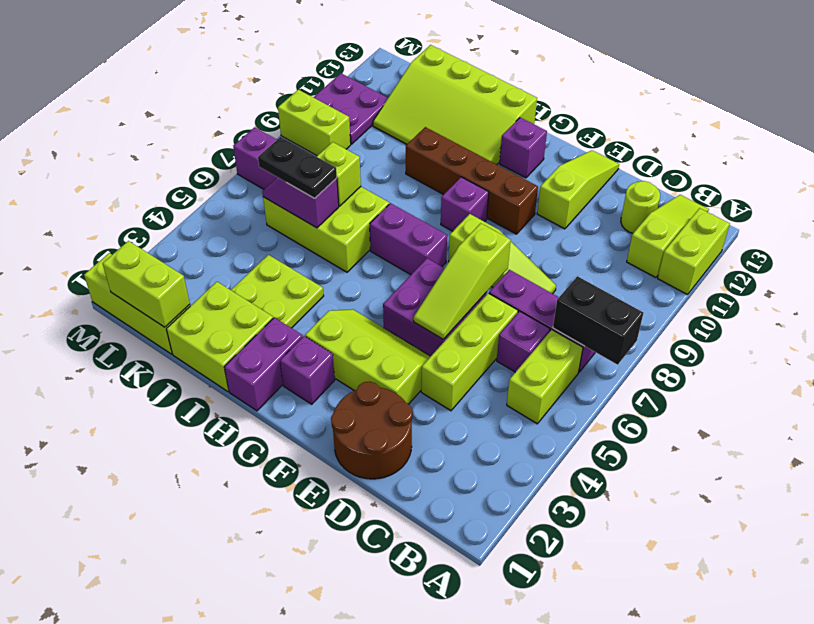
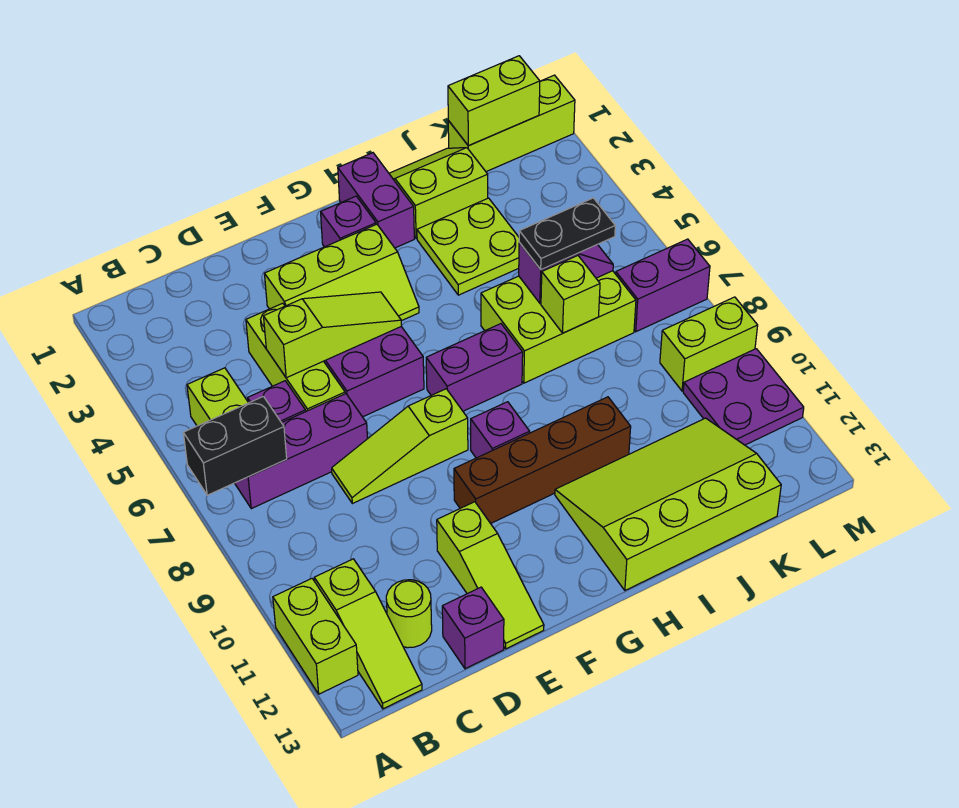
brown 2x2 round brick [331,382,413,479] -> none
lime 1x3 slope [414,223,511,339] -> lime 1x3 slope turned to [264,292,402,378]
purple 1x1 brick [500,118,547,178] -> purple 1x1 brick moved to [442,587,504,669]
lime 2x2 brick [166,282,273,392] -> lime 2x2 slope [389,148,488,238]

